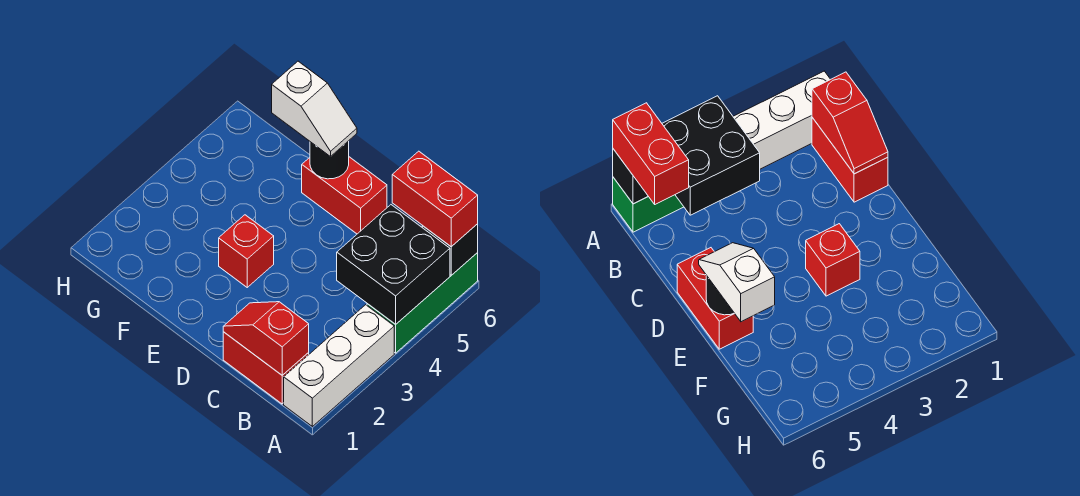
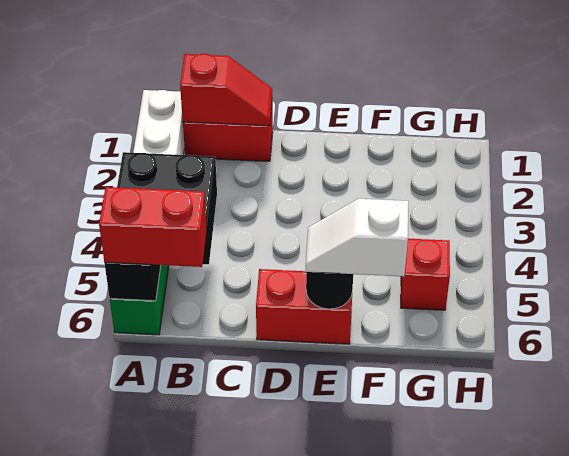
red 1x1 brick [219,215,274,287] -> red 1x1 brick moved to [401,239,450,310]

